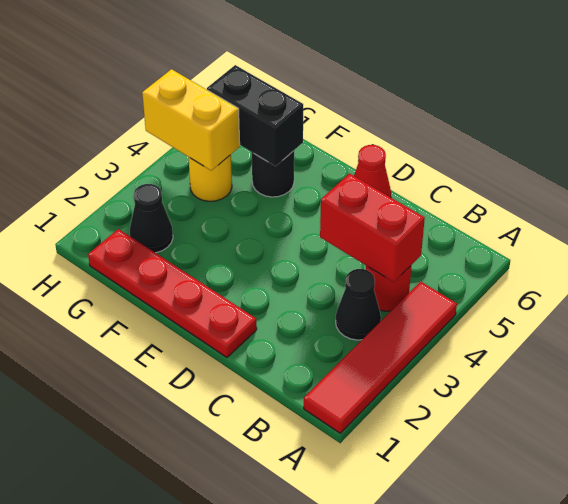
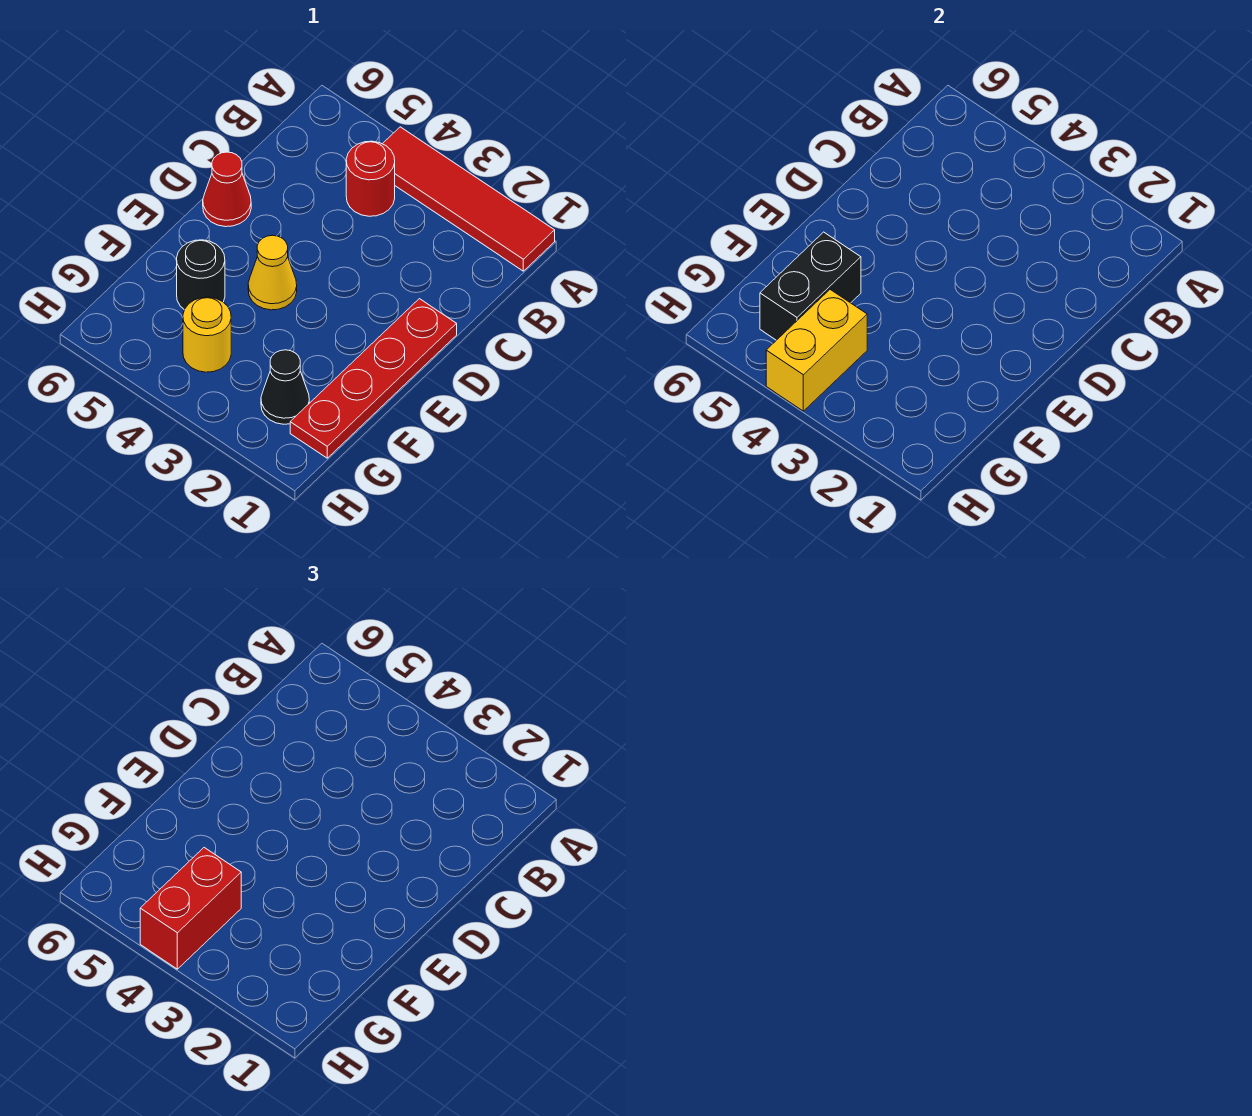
black 1x1 cone [336,269,381,340] -> none
red 1x2 brick [320,174,425,282] -> red 1x2 brick moved to [140,848,241,969]
none -> yellow 1x1 cone [248,235,297,310]

